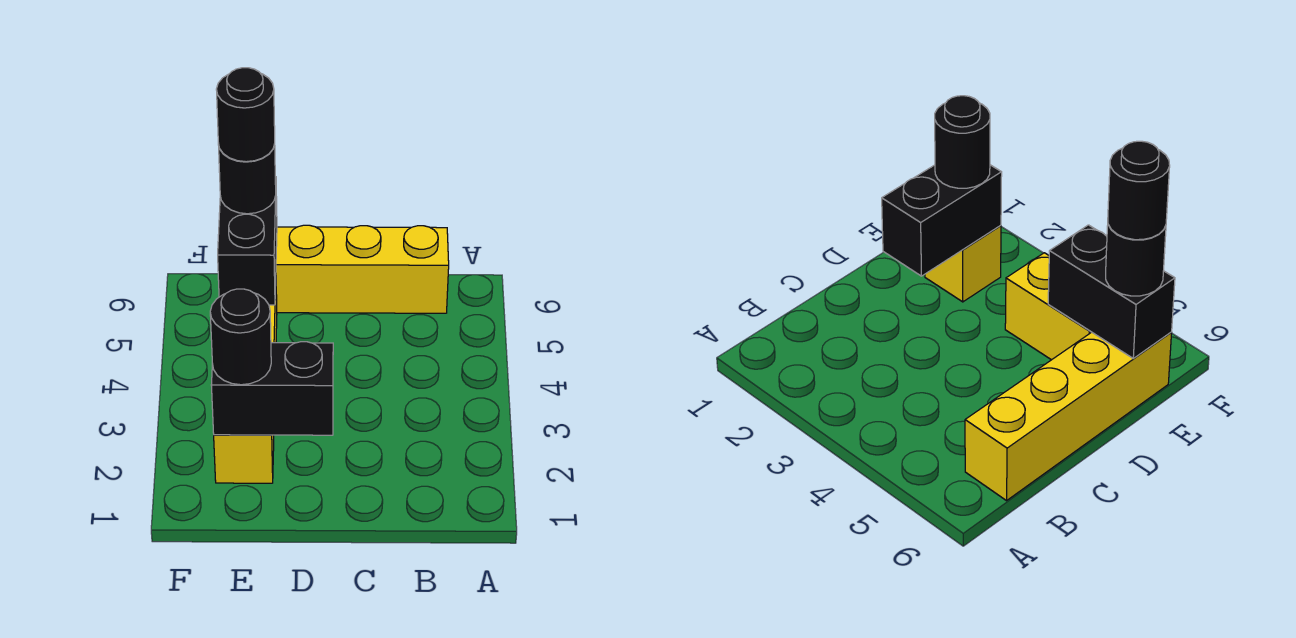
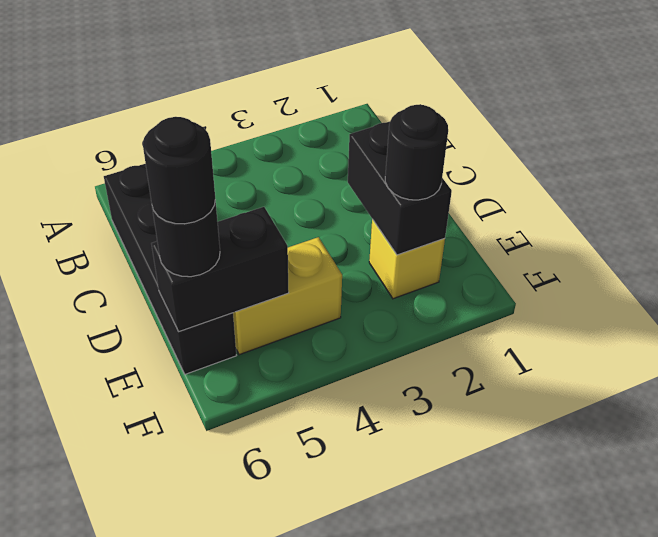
yellow 1x4 brick [276,225,449,313] -> black 1x4 brick [104,164,236,374]

